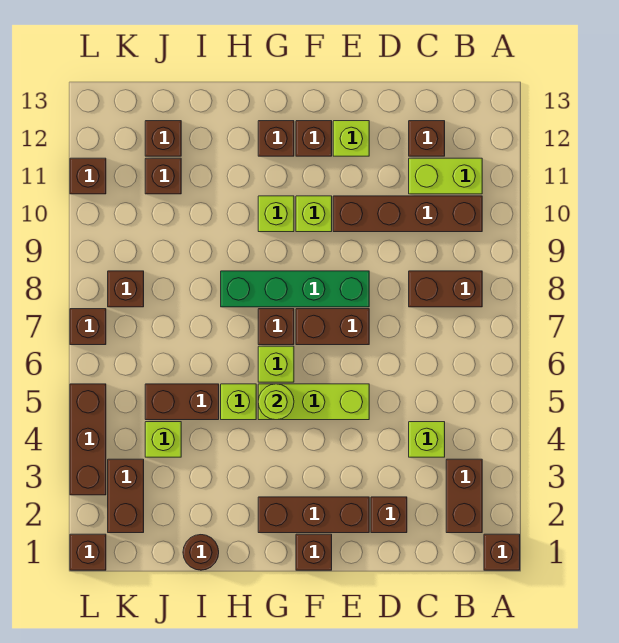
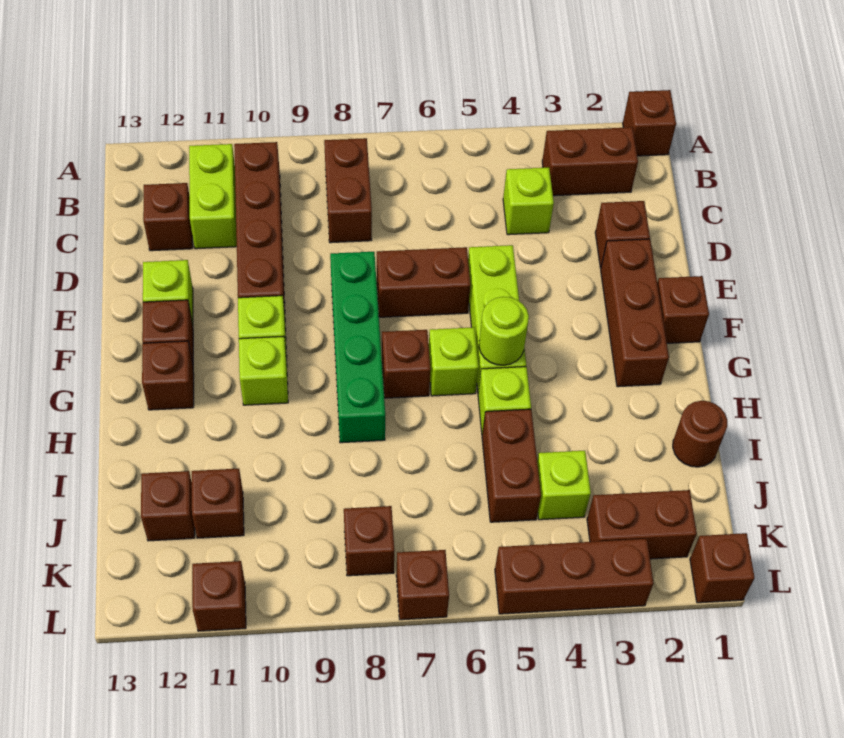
brown 1x2 brick [296,309,369,345] -> brown 1x2 brick turned to [377,247,471,317]

